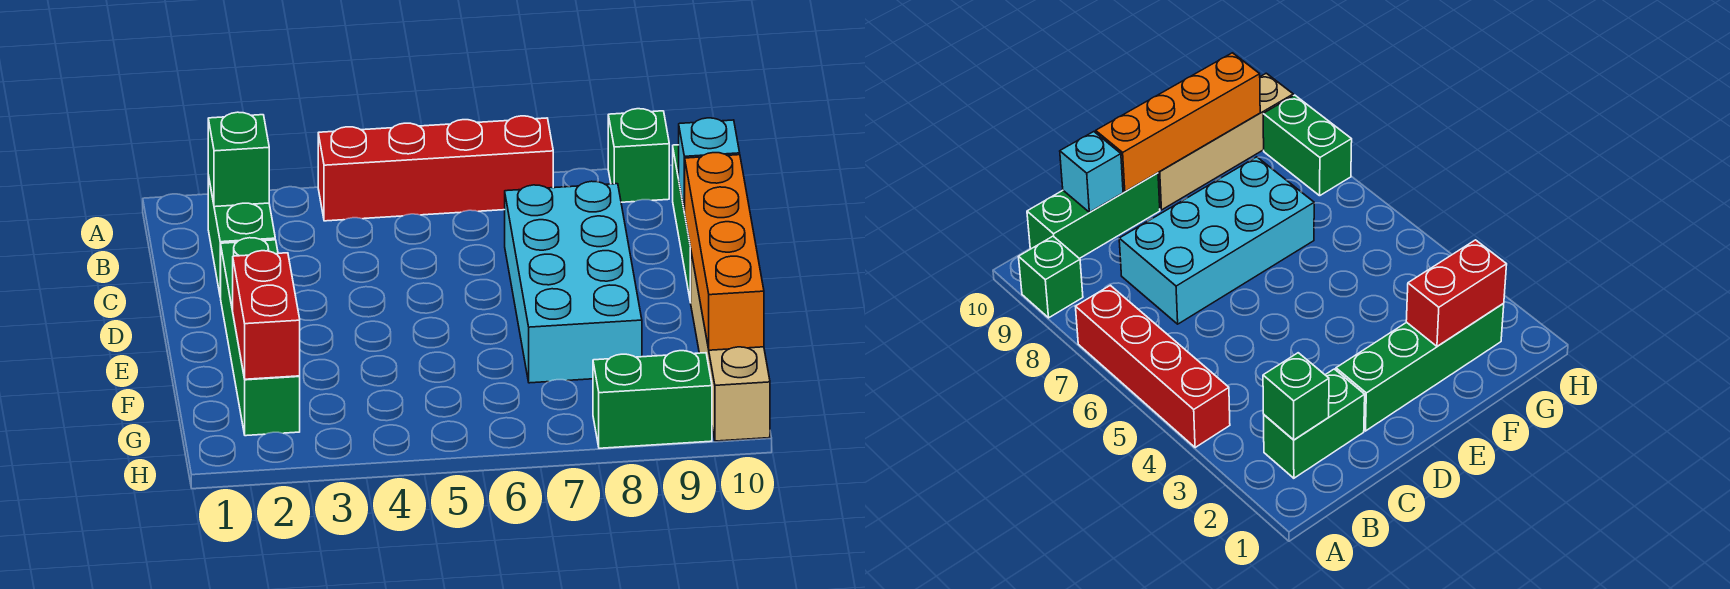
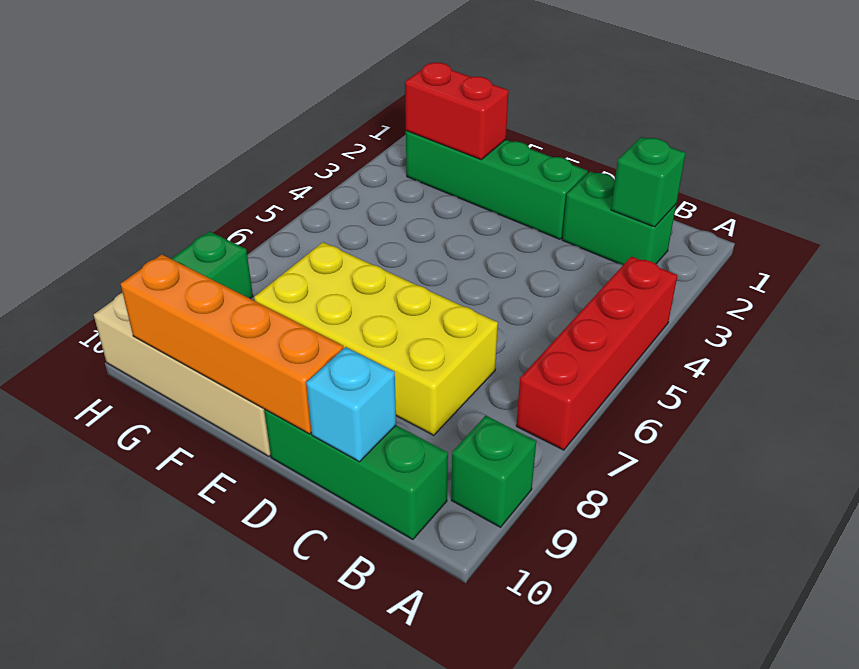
cyan 2x4 brick [505,181,642,383] -> yellow 2x4 brick [254,242,498,435]

